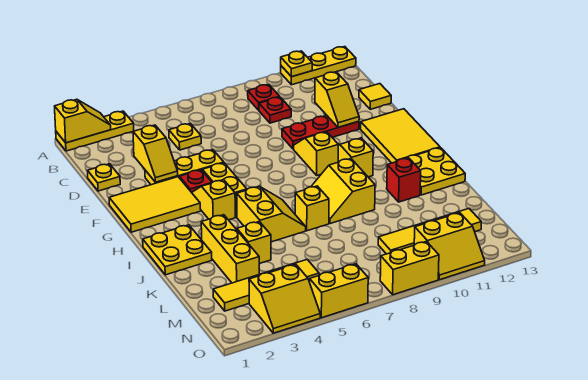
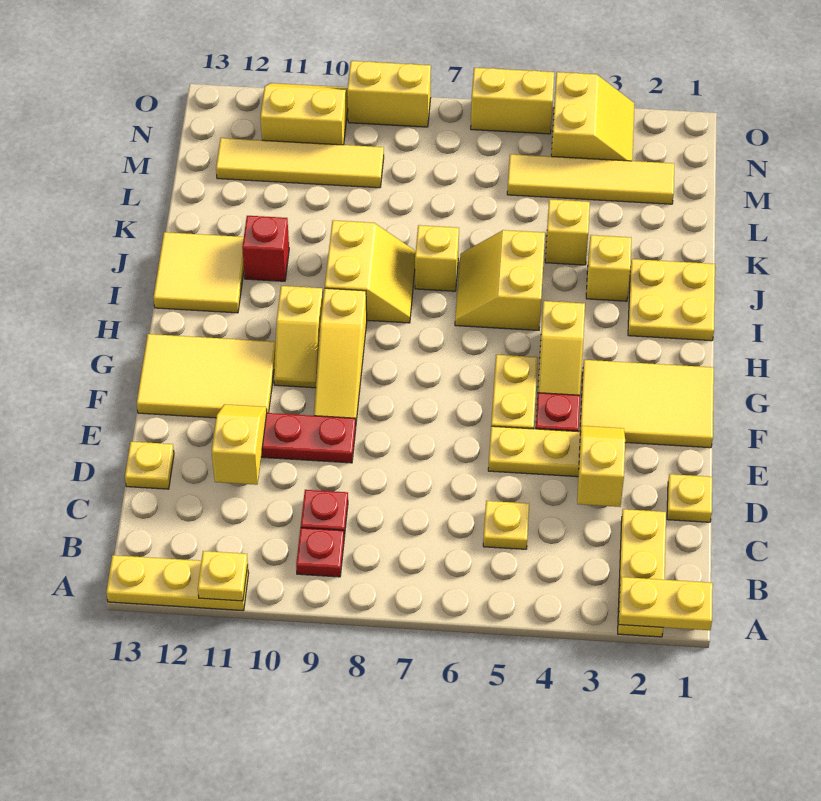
yellow 1x3 plate [56,111,134,151] -> yellow 1x3 plate turned to [618,509,666,637]
yellow 1x2 slope [55,99,111,143] -> yellow 1x2 plate [619,577,713,630]
yellow 1x1 tile [359,84,391,109] -> yellow 1x1 plate [125,442,174,489]
yellow 1x2 slope [294,132,338,175] -> yellow 1x3 slope [314,288,367,421]
yellow 2x3 tile [361,109,440,163] -> yellow 2x3 tile turned to [137,334,276,418]
yellow 2x2 plate [405,148,465,195] -> yellow 2x2 tile [153,232,244,313]
yellow 1x3 brick [201,215,259,283] -> yellow 1x1 brick [586,235,631,301]
yellow 2x2 slope [249,264,320,333] -> yellow 2x2 slope turned to [551,72,634,161]

